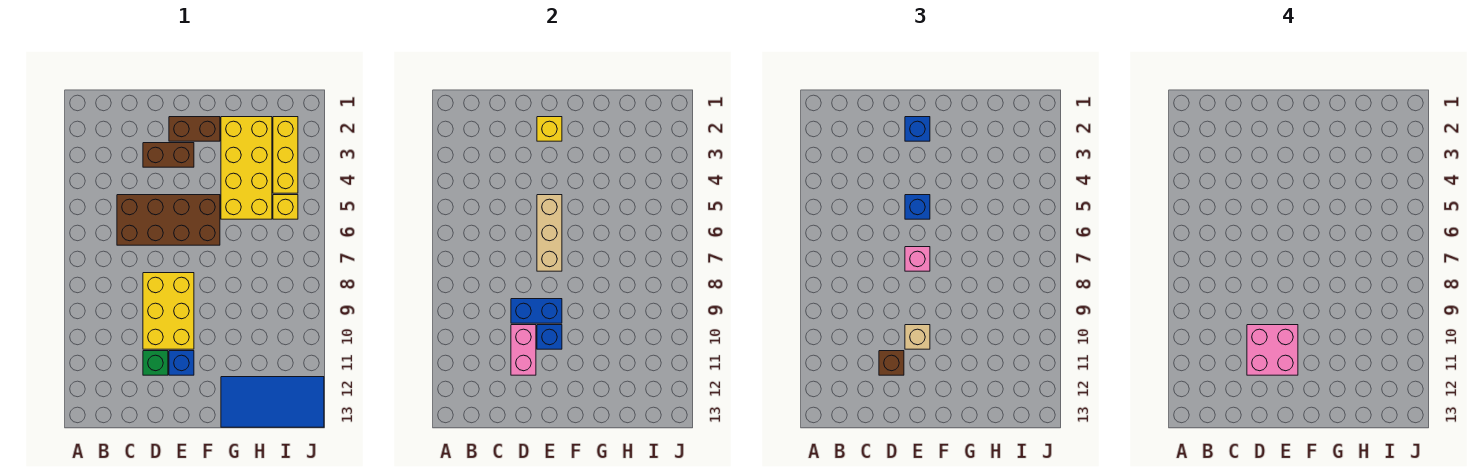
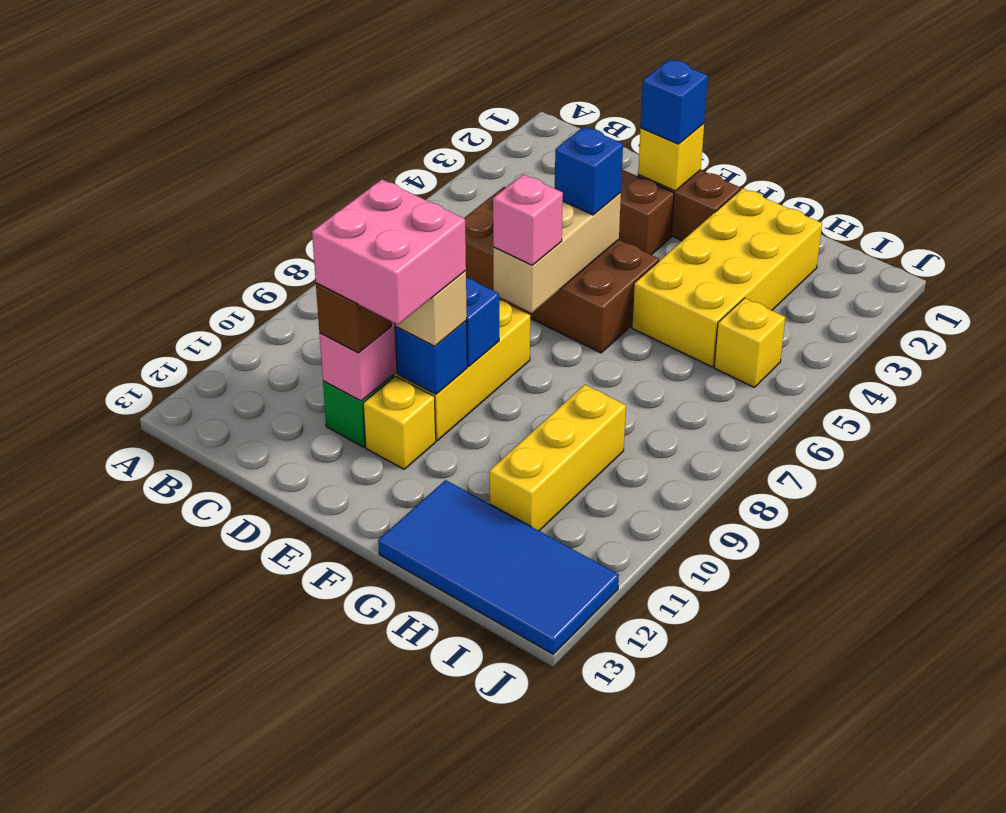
blue 1x1 brick [169,351,194,375] -> yellow 1x1 brick [363,376,436,469]
yellow 1x3 brick [273,117,298,193] -> yellow 1x3 brick moved to [489,385,626,531]

